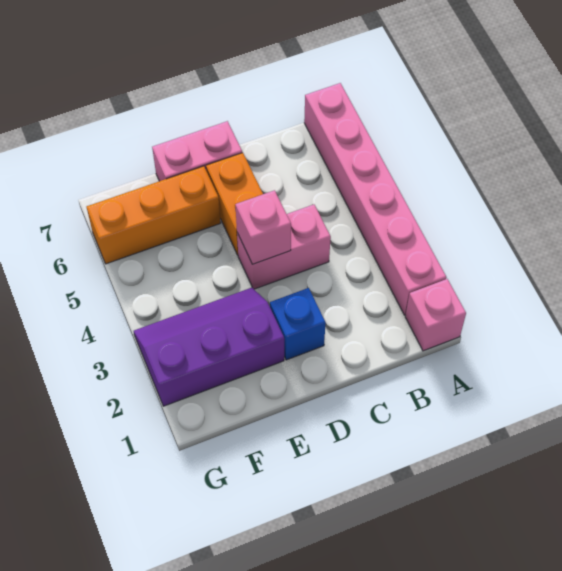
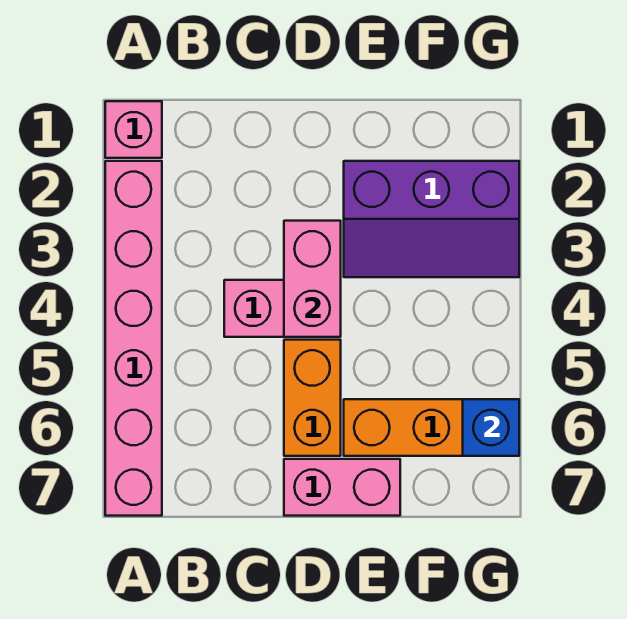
blue 1x1 brick [270,288,326,360] -> blue 1x1 brick moved to [463,399,519,456]
pink 1x1 brick [235,190,291,264] -> pink 1x2 brick [284,221,341,337]

